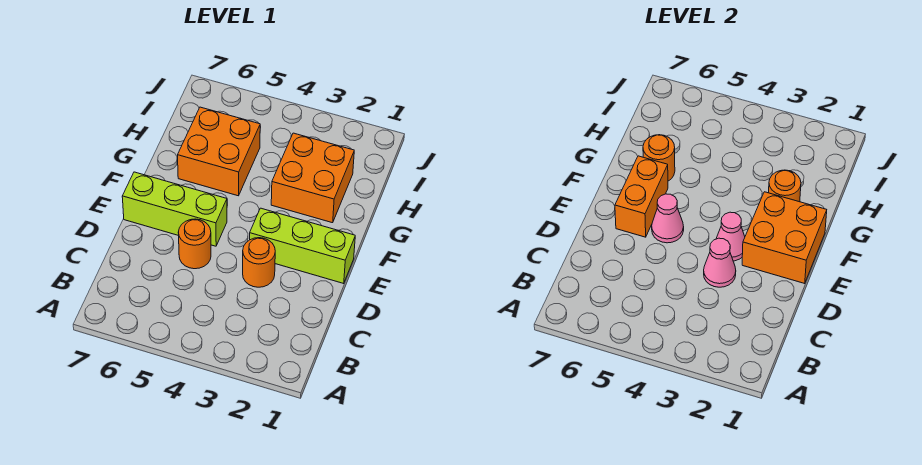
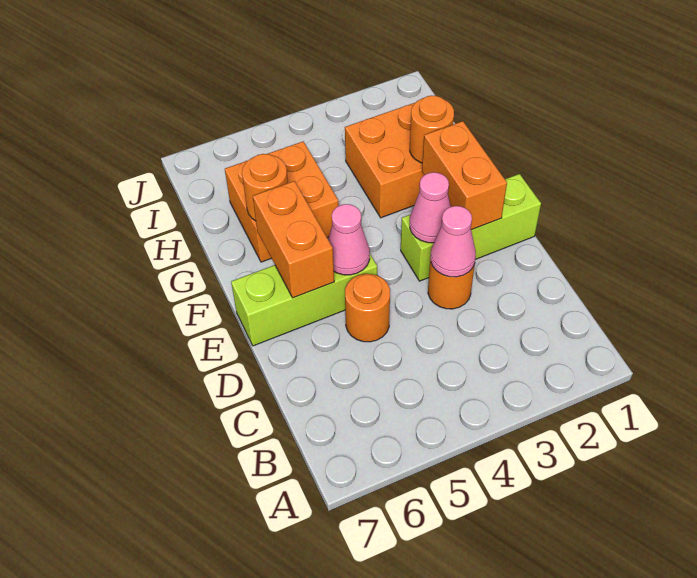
orange 2x2 brick [742,192,827,283] -> orange 1x2 brick [422,121,507,230]

